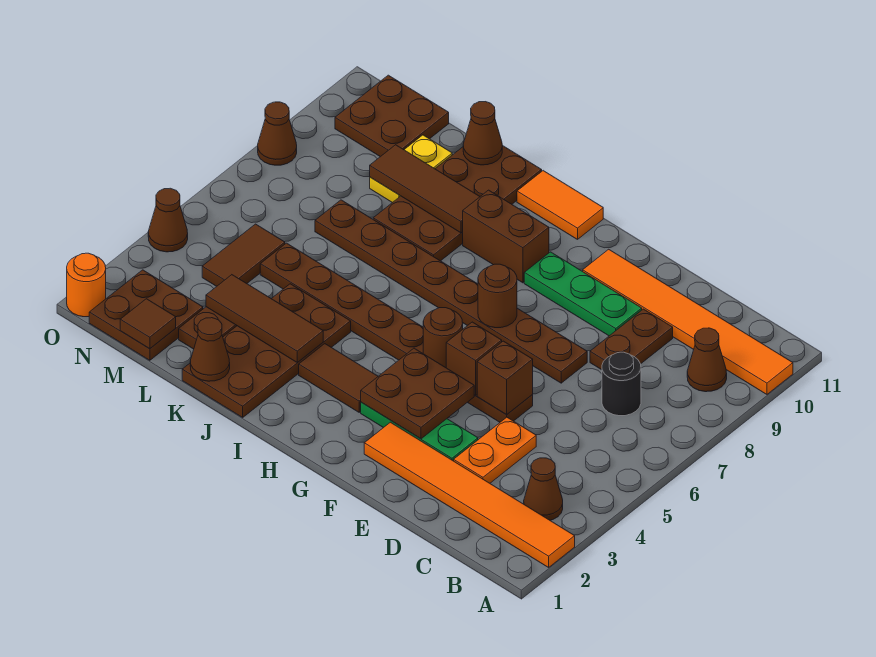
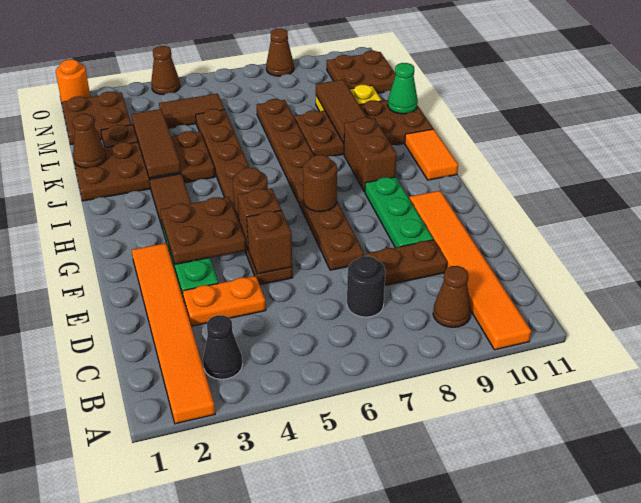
brown 1x1 cone [524,458,563,520] -> black 1x1 cone [203,315,243,379]
brown 1x1 cone [463,102,502,165] -> green 1x1 cone [388,63,418,114]
brown 1x1 tile [120,299,176,349] -> none

